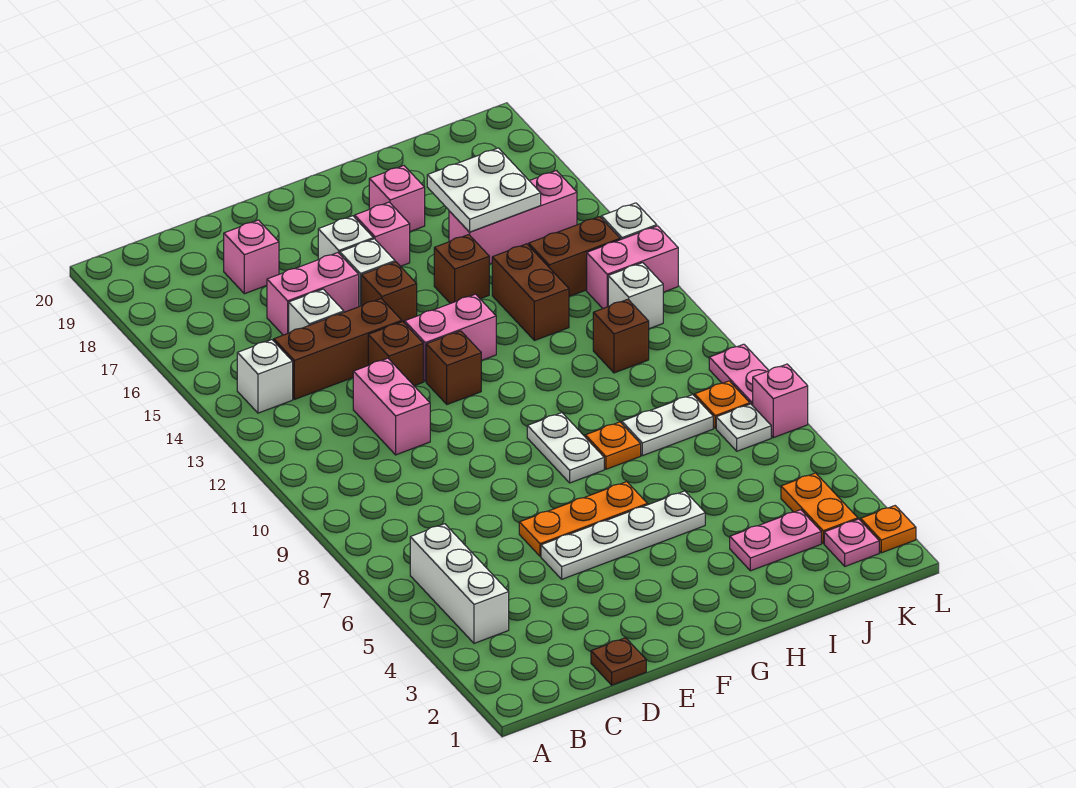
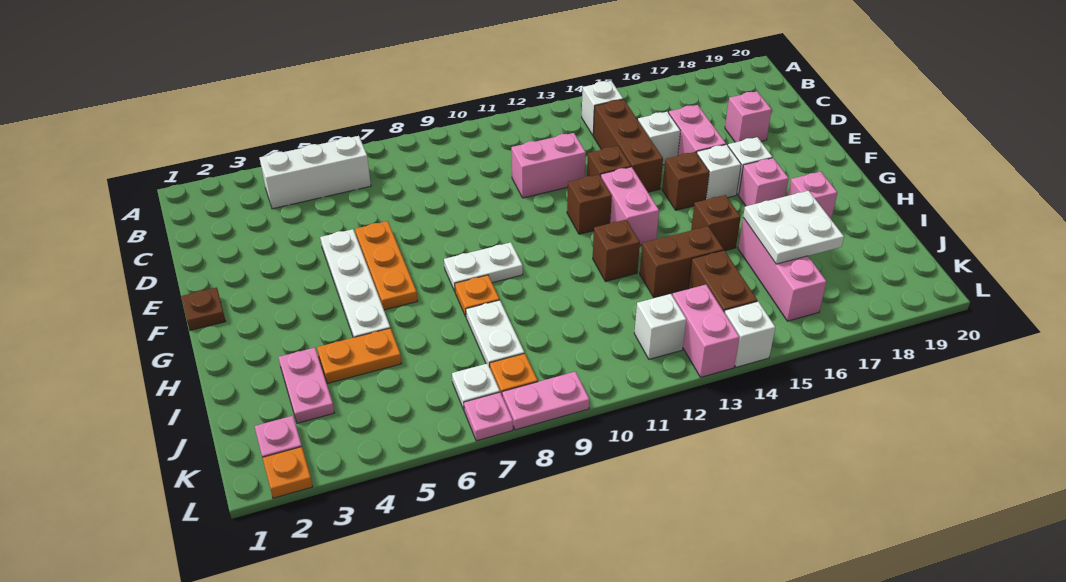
brown 1x1 plate [591,638,646,685] -> brown 1x1 plate moved to [181,287,226,330]
brown 1x1 brick [593,299,649,373] -> brown 1x1 brick moved to [593,220,640,281]
orange 1x2 plate [781,473,858,543] -> orange 1x2 plate moved to [317,328,402,383]
pink 1x1 brick [753,364,808,438] -> pink 1x1 plate [464,392,513,441]

